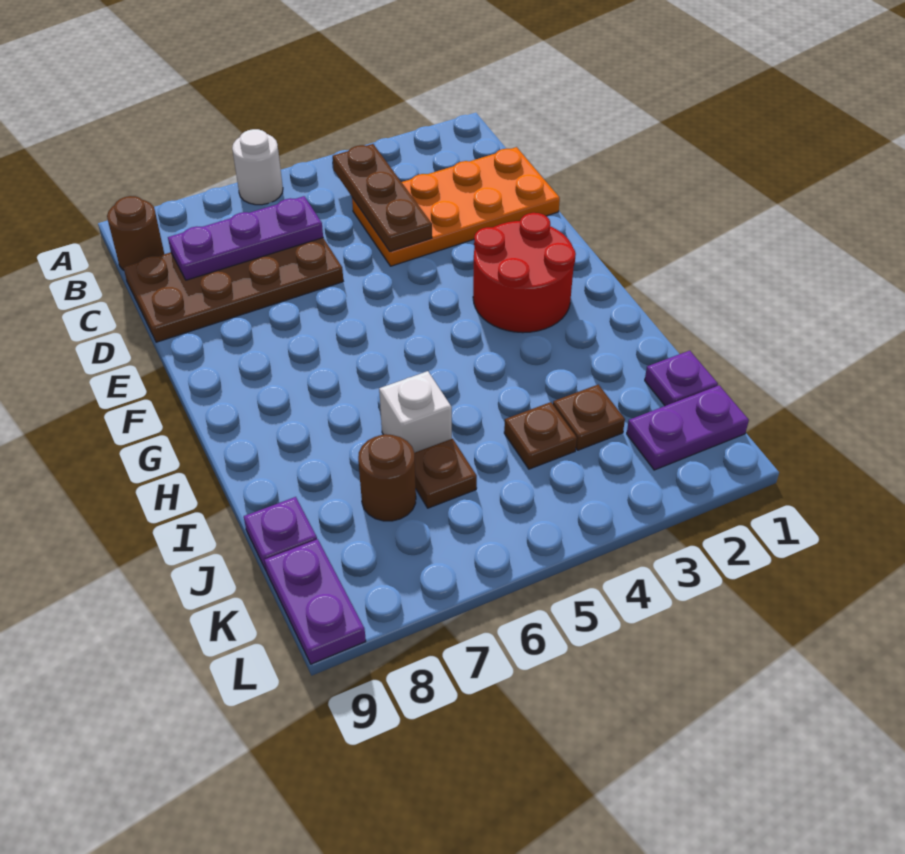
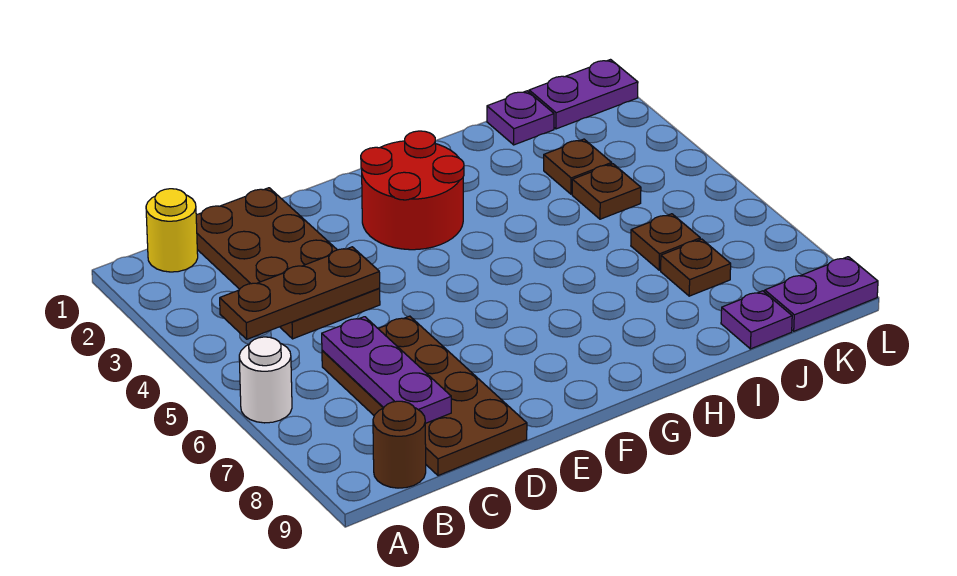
none -> yellow 1x1 round brick [146,189,198,272]
orange 2x4 plate [352,147,560,266] -> brown 2x4 plate [196,188,380,339]
white 1x1 brick [379,371,452,453] -> none
brown 1x1 round brick [358,434,416,521] -> brown 1x1 plate [661,239,731,296]
purple 1x2 plate [627,385,749,470] -> purple 1x2 plate turned to [529,60,638,129]

